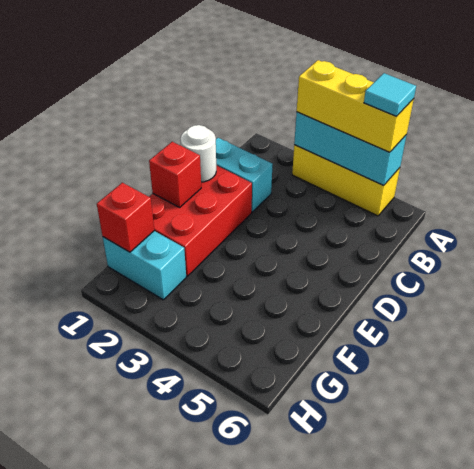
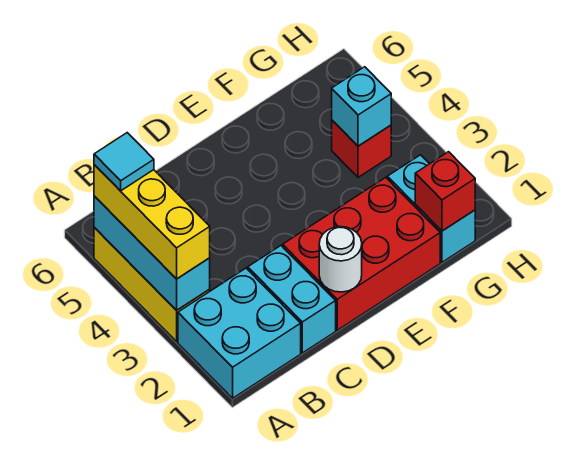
none -> cyan 2x2 brick [178,268,301,398]
red 1x1 brick [149,142,201,207] -> red 1x1 brick moved to [332,120,391,177]
none -> cyan 1x1 brick [332,67,391,146]

